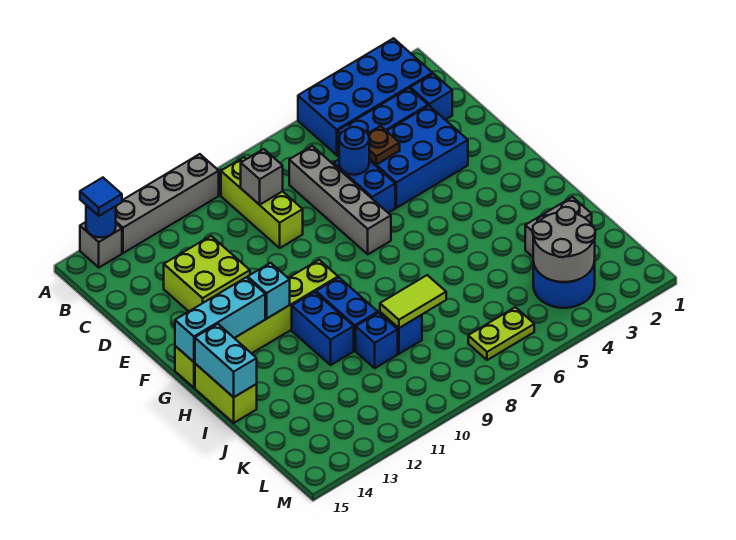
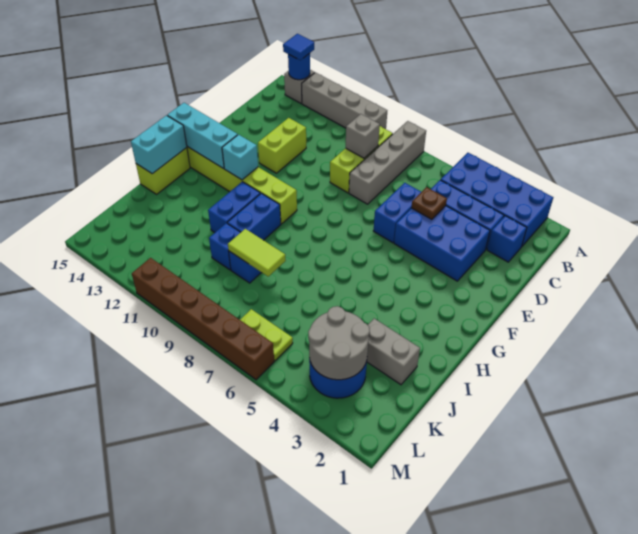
grey 1x4 brick [289,146,391,254] -> grey 1x4 brick moved to [349,121,426,204]
blue 1x1 round brick [339,127,369,175] -> none
lime 2x2 brick [164,236,250,311] -> lime 1x2 brick [258,118,306,173]
none -> brown 1x6 brick [132,258,274,380]

